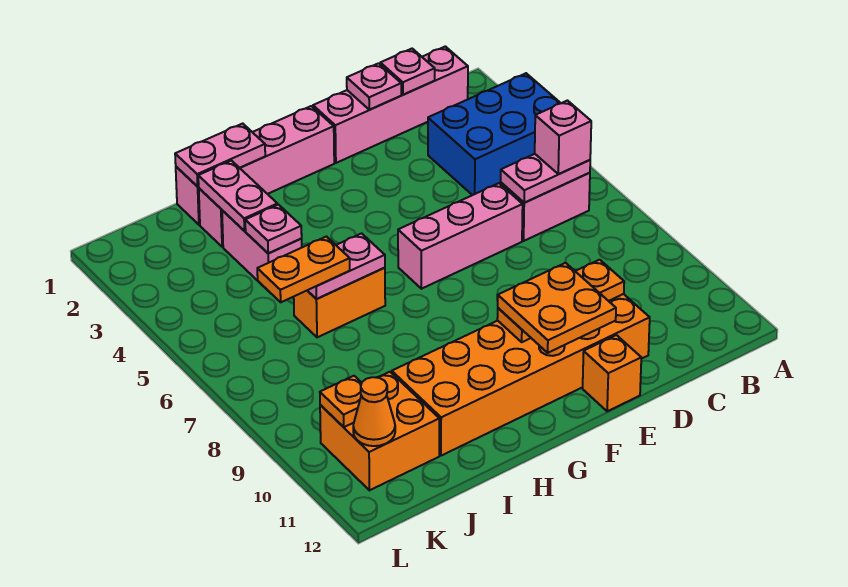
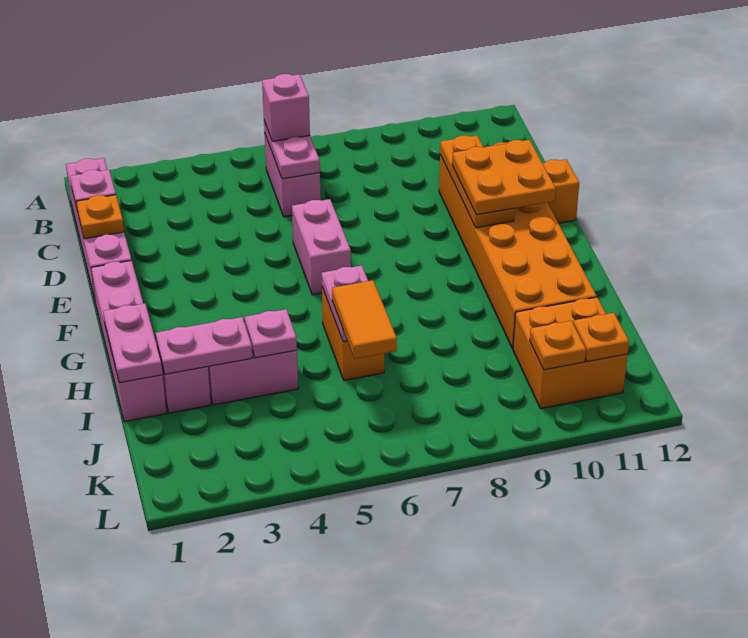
blue 2x3 brick [428,73,561,195] -> none
pink 1x1 plate [347,63,401,110] -> orange 1x1 plate [76,195,124,239]
pink 1x3 brick [398,183,523,289] -> pink 1x2 brick [292,199,351,295]
orange 1x2 plate [257,237,350,302] -> orange 1x2 tile [332,280,397,359]
orange 1x1 cone [353,377,395,446] -> orange 1x1 plate [573,313,629,362]

